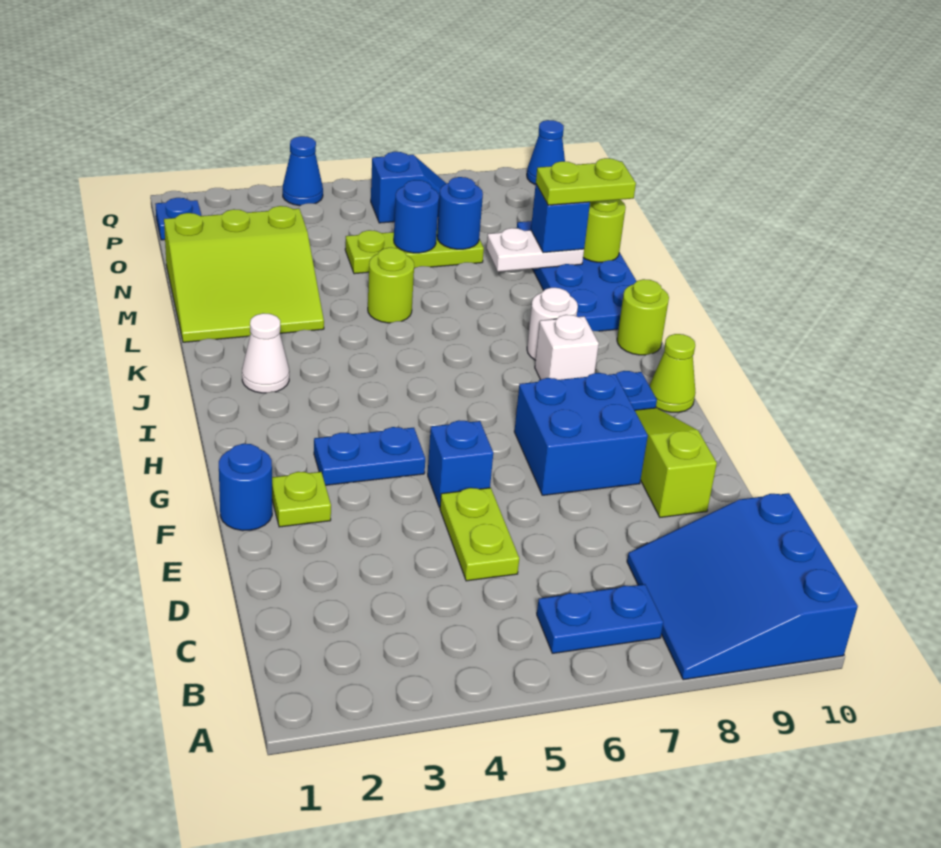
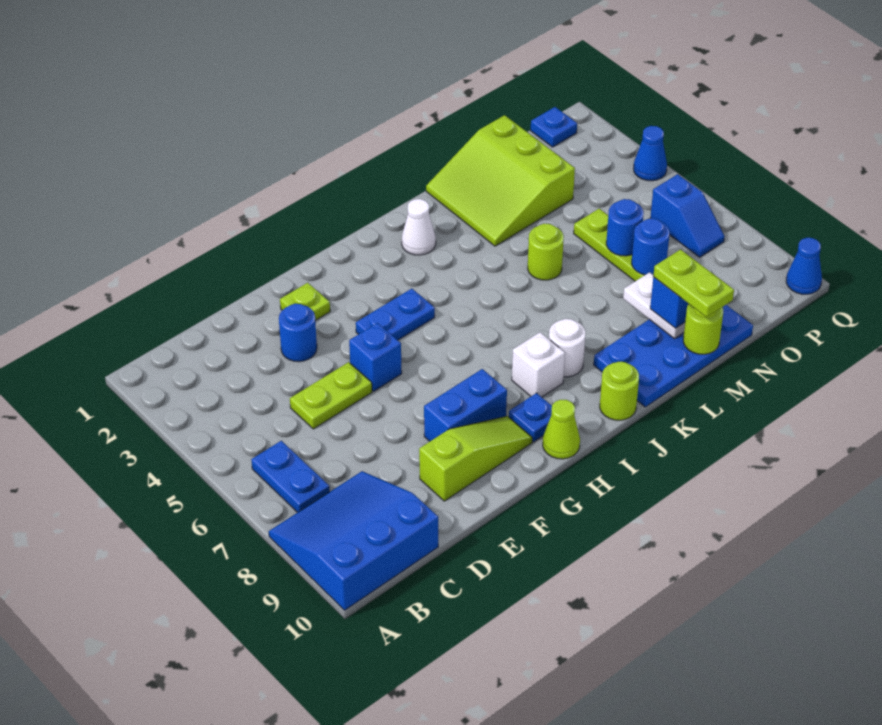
blue 1x1 round brick [219,444,272,531] -> blue 1x1 round brick moved to [279,304,317,362]
blue 2x2 brick [514,373,648,495] -> blue 1x2 brick [424,369,507,441]
blue 1x2 plate [314,427,425,485] -> blue 1x2 plate turned to [356,289,435,340]

